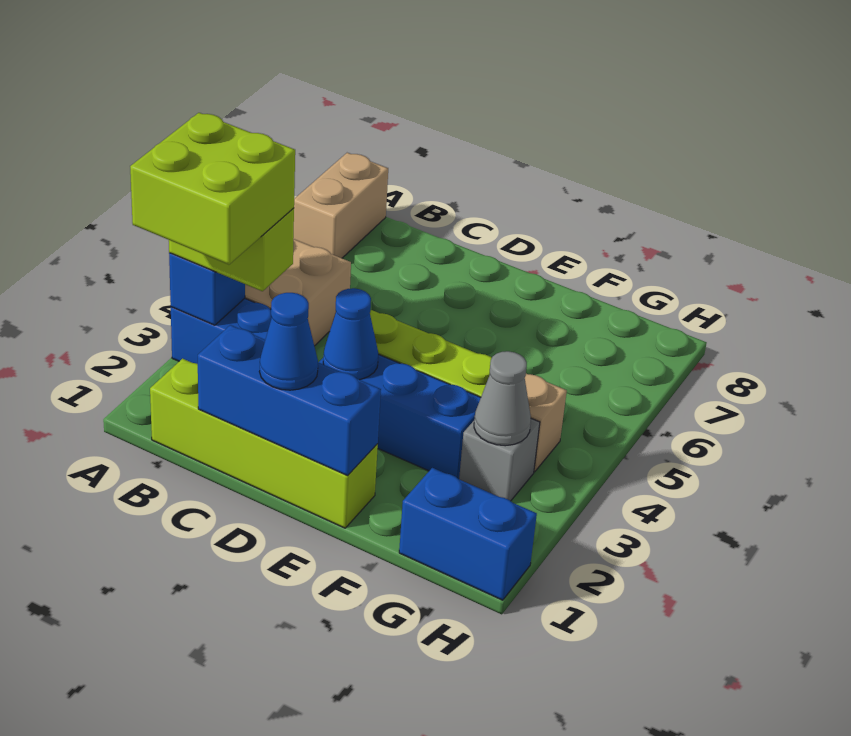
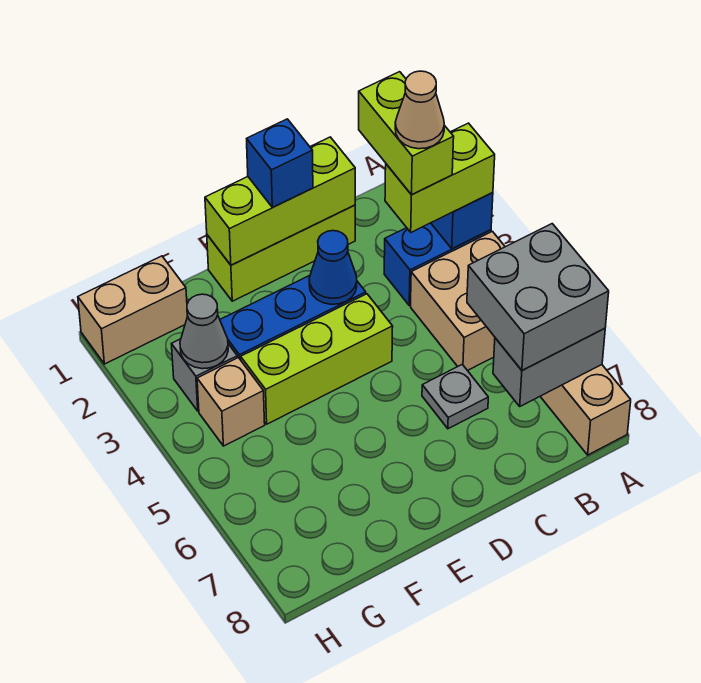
lime 2x2 brick [130,113,295,265] -> lime 1x2 brick [359,72,454,195]
none -> grey 2x2 brick [467,224,609,371]
none -> grey 1x2 brick [493,329,605,406]
lime 1x4 brick [150,359,378,528] -> lime 1x3 brick [207,205,355,301]
none -> tan 1x1 cone [395,71,444,149]
blue 1x3 brick [198,325,381,476] -> lime 1x3 brick [205,137,355,265]
none -> grey 1x1 plate [422,364,488,429]
blue 1x1 cone [259,293,318,390] -> blue 1x1 brick [247,119,313,207]
blue 1x2 brick [399,468,537,600] -> tan 1x2 brick [78,256,188,364]

